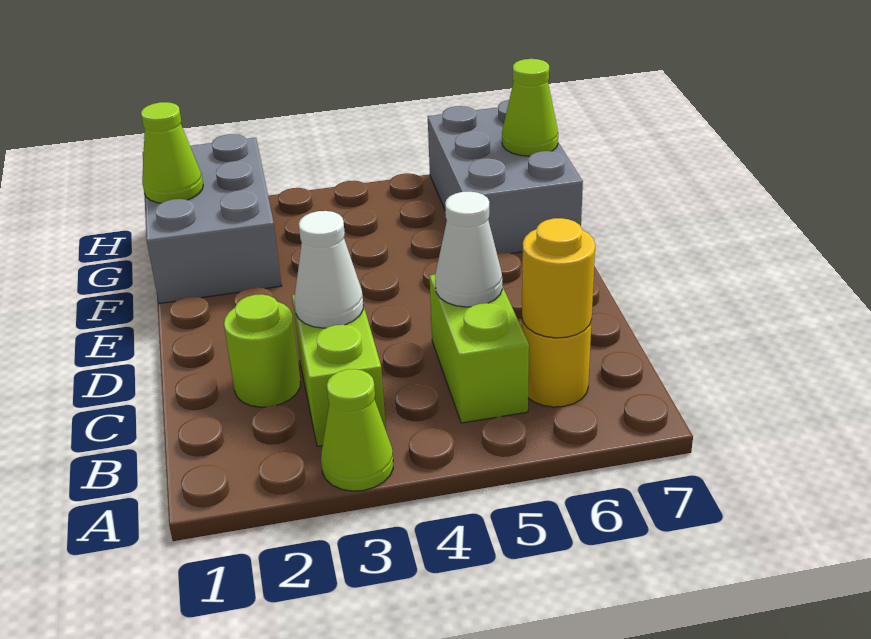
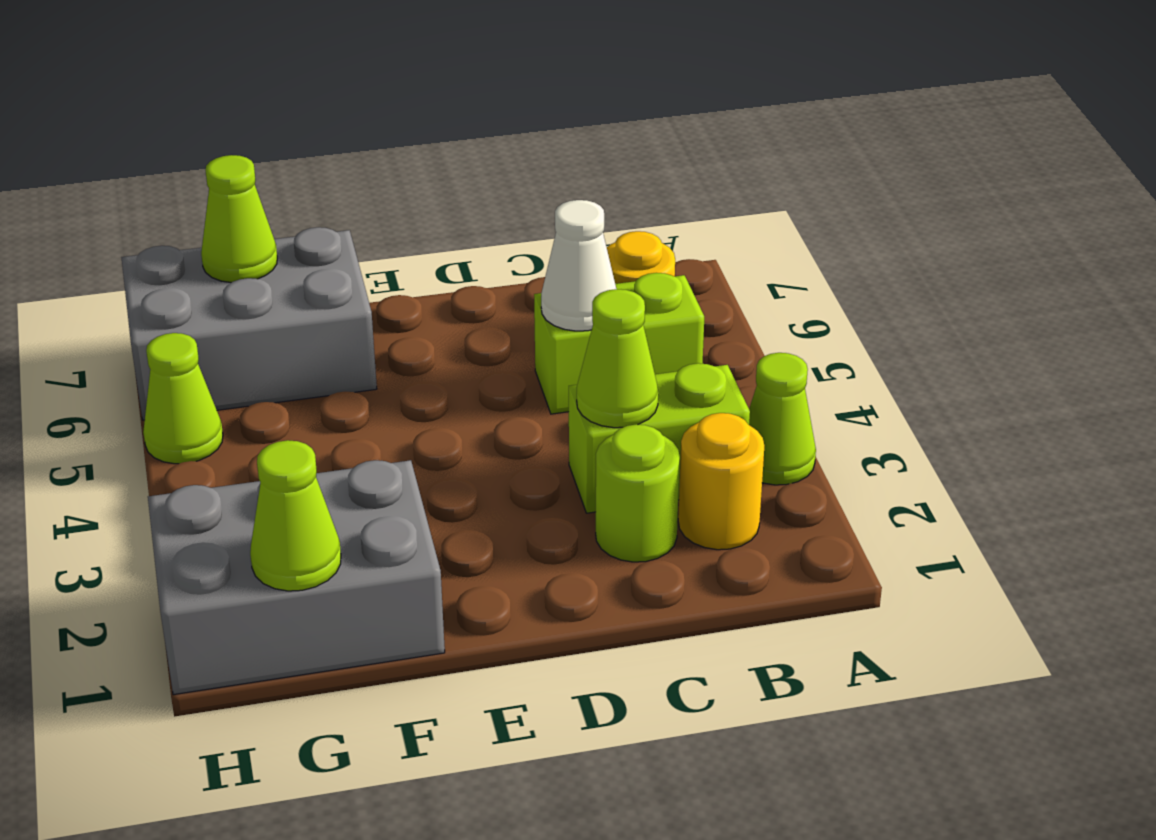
yellow 1x1 round brick [522,218,595,338] -> yellow 1x1 round brick moved to [678,413,764,550]
white 1x1 cone [294,211,363,328] -> lime 1x1 cone [577,289,658,428]
none -> lime 1x1 cone [143,333,223,464]

